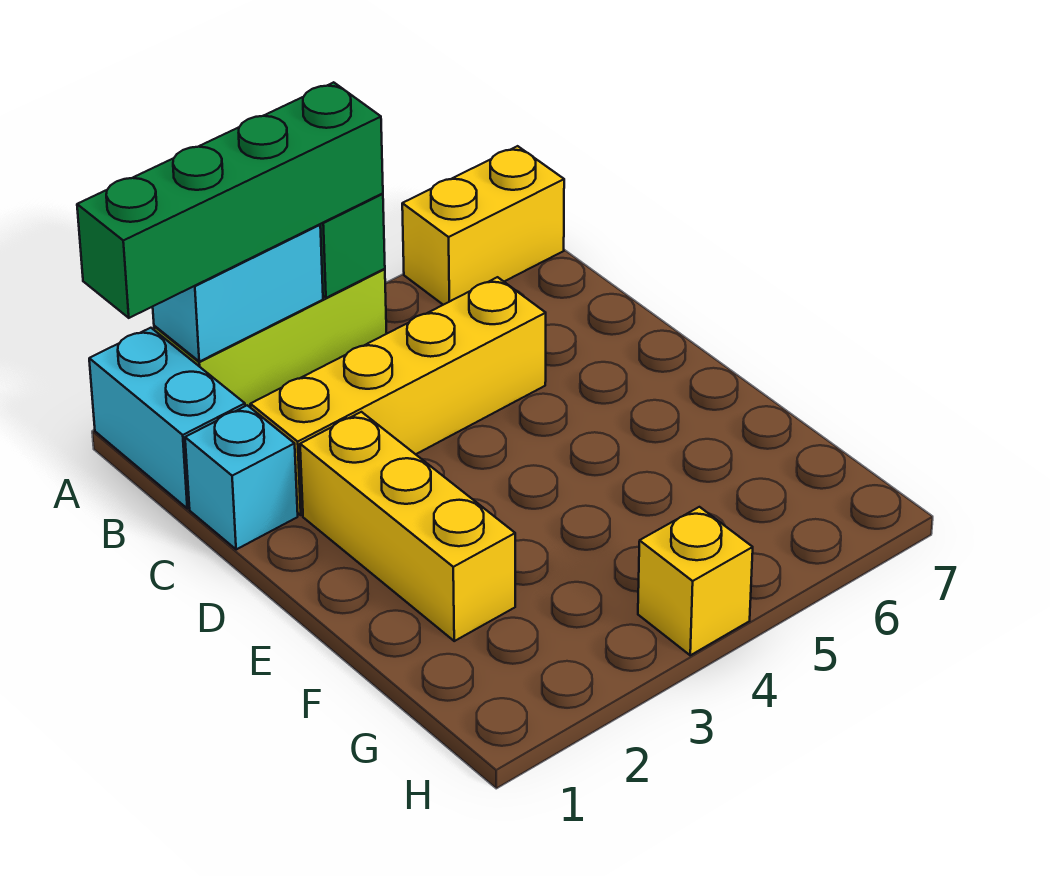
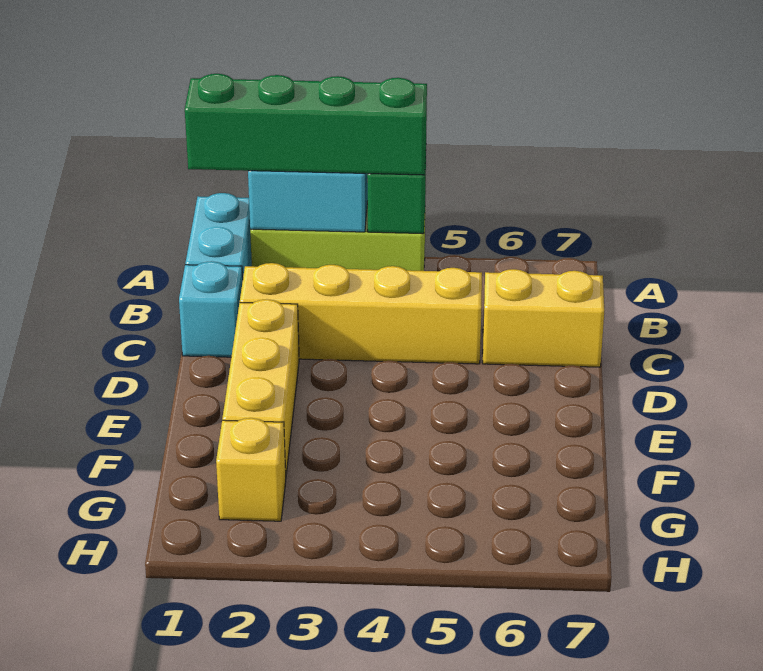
yellow 1x2 brick [402,146,564,305] -> yellow 1x2 brick moved to [483,269,604,367]
yellow 1x1 brick [638,507,753,655] -> yellow 1x1 brick moved to [216,418,286,521]

